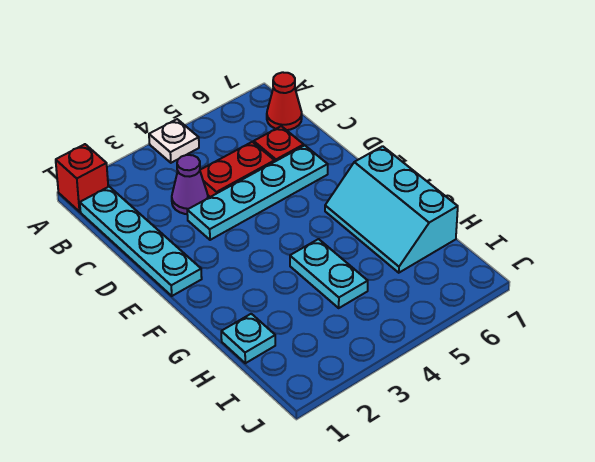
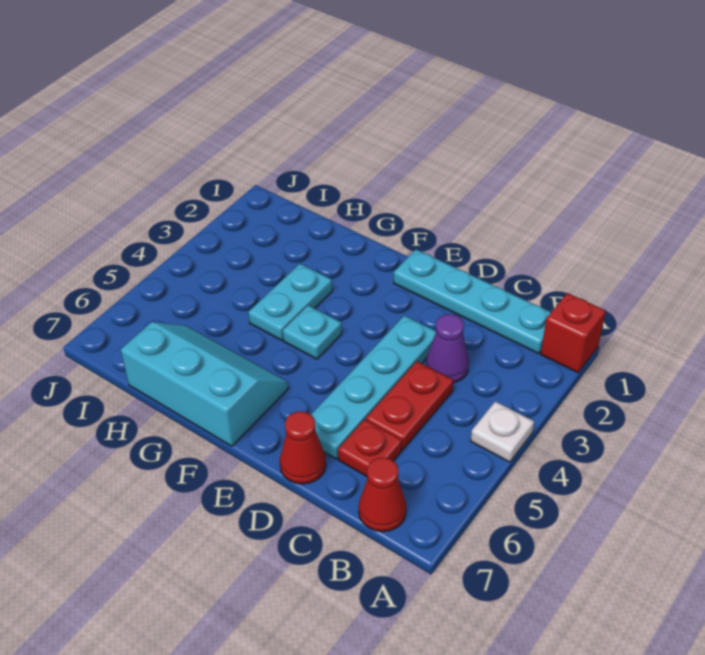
none -> red 1x1 cone [280,411,326,484]
cyan 1x2 plate [290,239,368,308] -> cyan 1x2 plate turned to [248,264,332,340]
cyan 1x1 plate [221,314,275,363] -> cyan 1x1 plate moved to [283,305,342,359]

